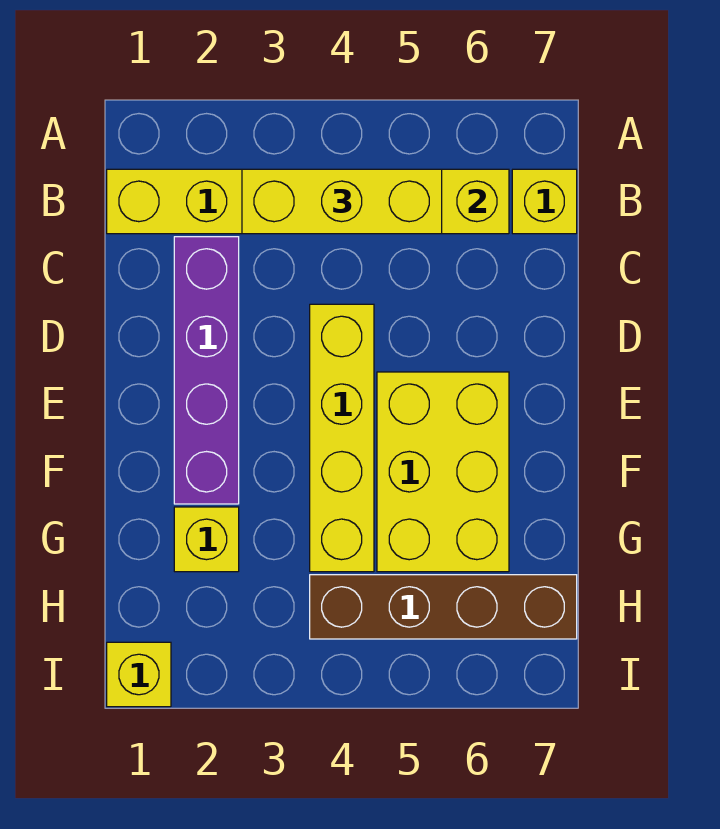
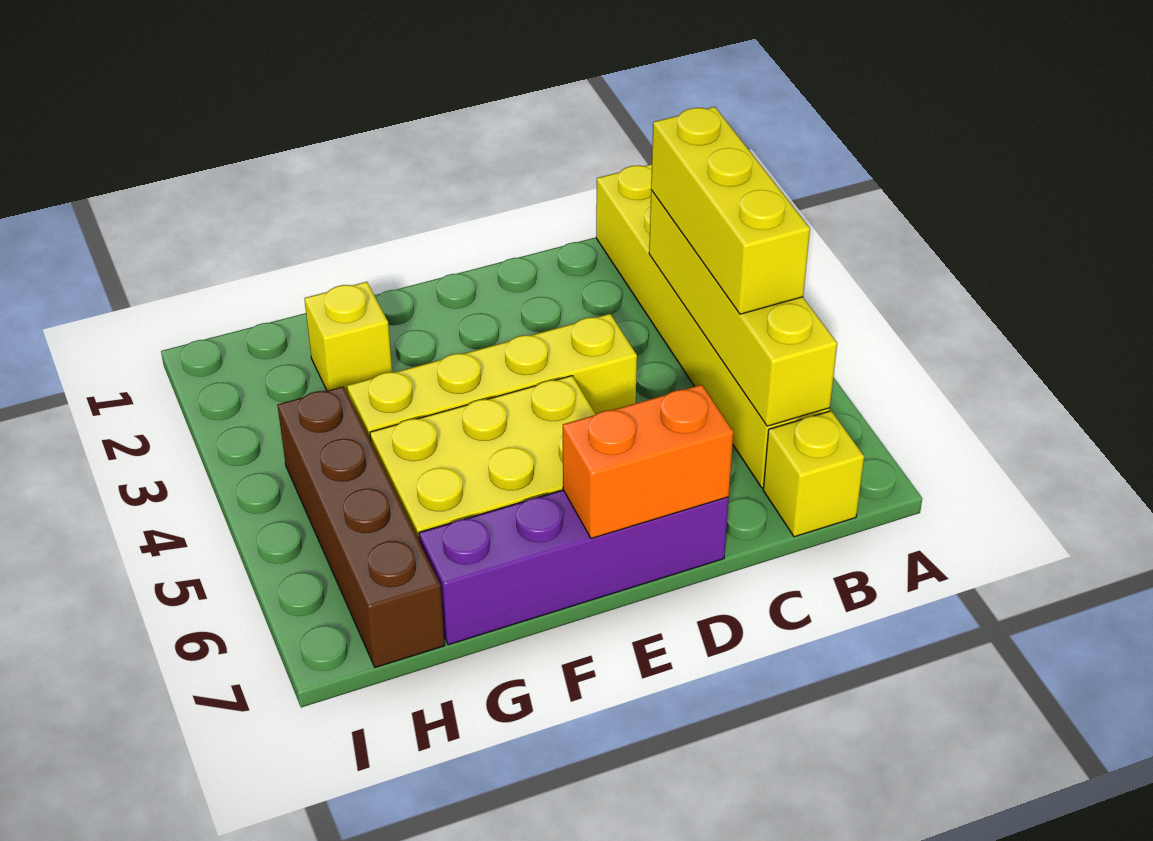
purple 1x4 brick [174,237,239,504] -> purple 1x4 brick moved to [419,490,729,645]
none -> orange 1x2 brick [563,385,733,538]
yellow 1x1 brick [107,642,171,707] -> none

